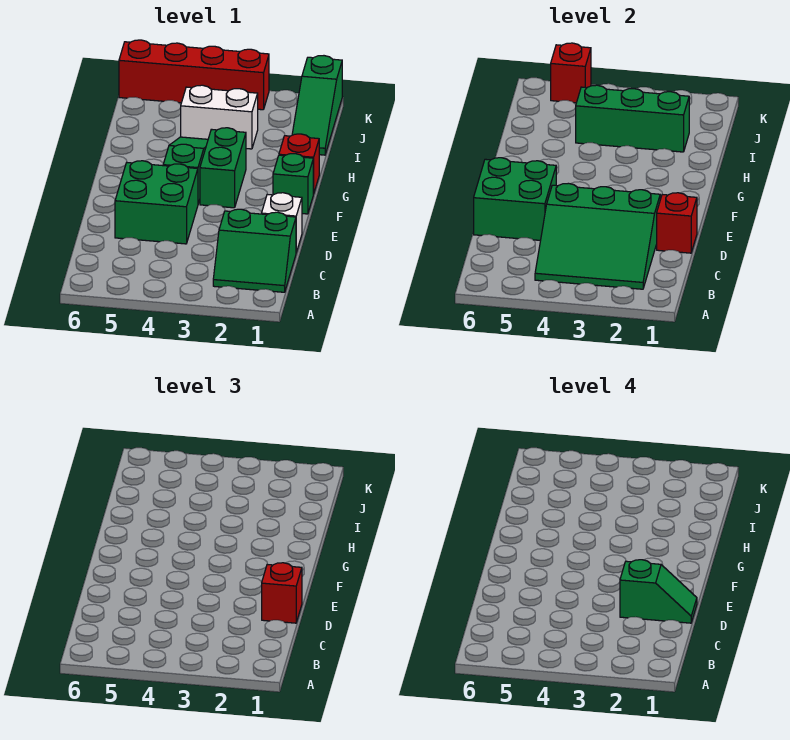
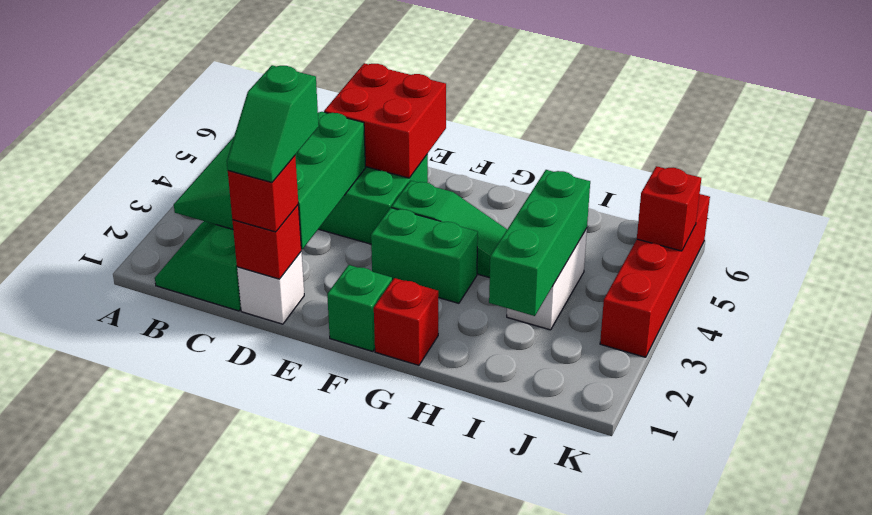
green 2x2 brick [474,158,556,240] -> red 2x2 brick [324,63,446,178]
green 1x3 slope [292,56,342,155] -> none

